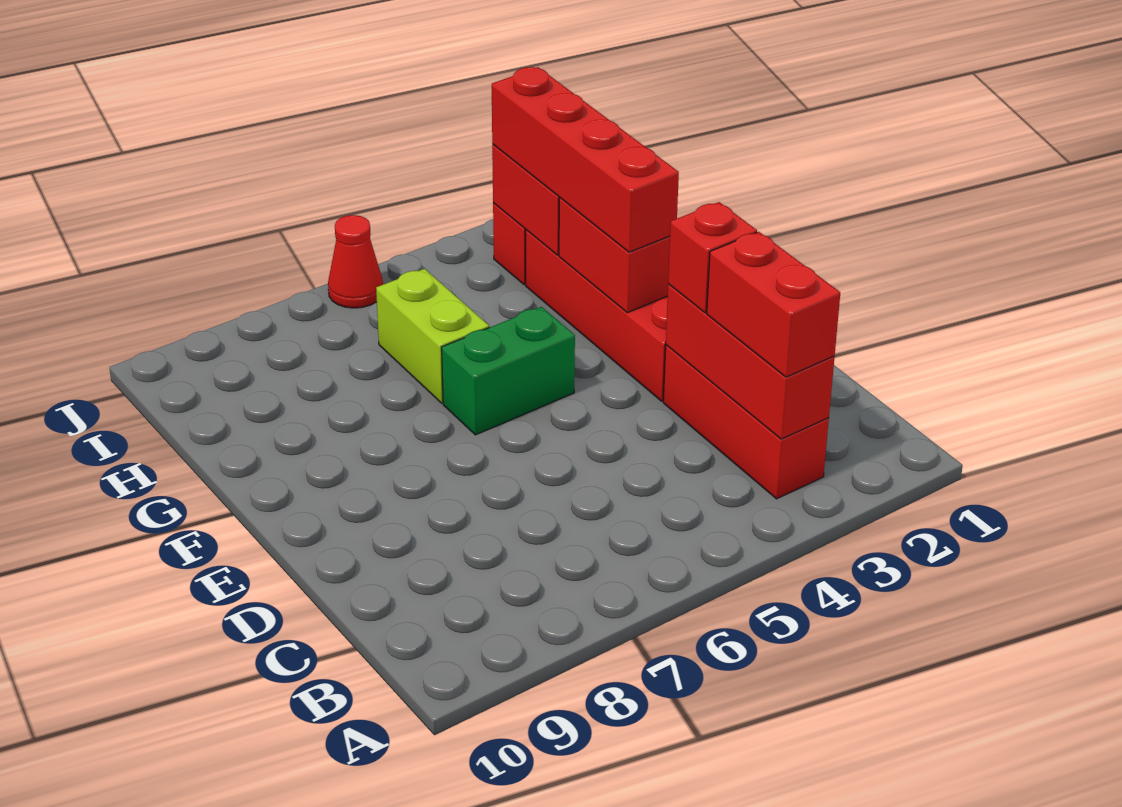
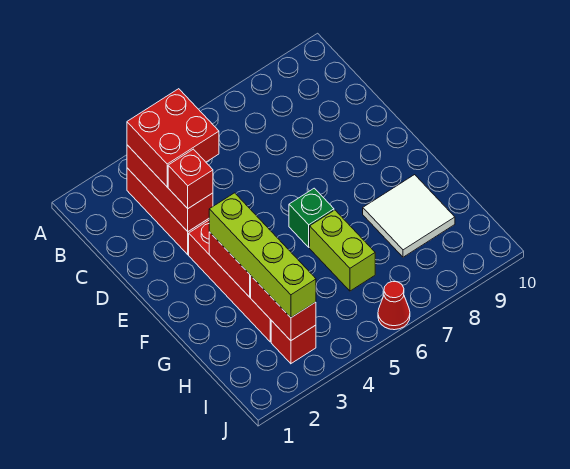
red 1x2 brick [707,232,840,377] -> red 2x2 brick [127,89,219,187]
red 1x4 brick [492,67,679,252] -> lime 1x4 brick [209,193,316,318]
green 1x2 brick [442,307,575,435] -> green 1x1 brick [289,188,334,247]
none -> white 2x2 tile [363,175,455,257]

